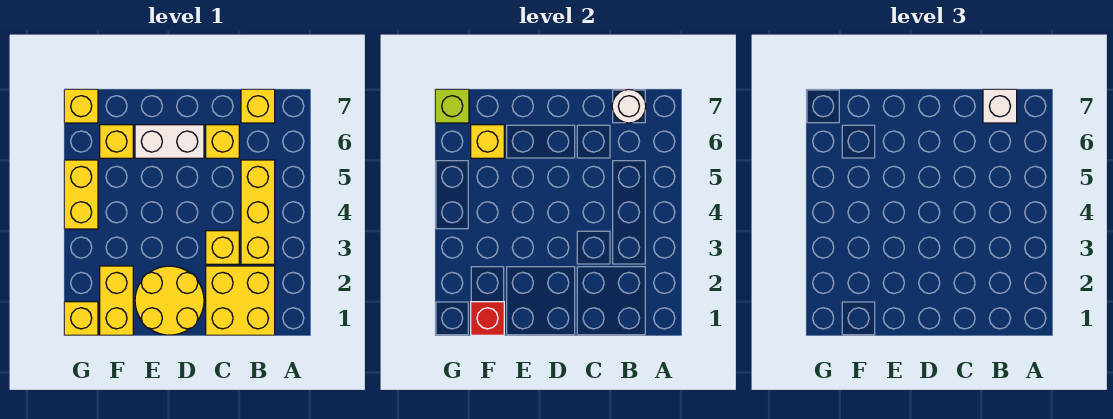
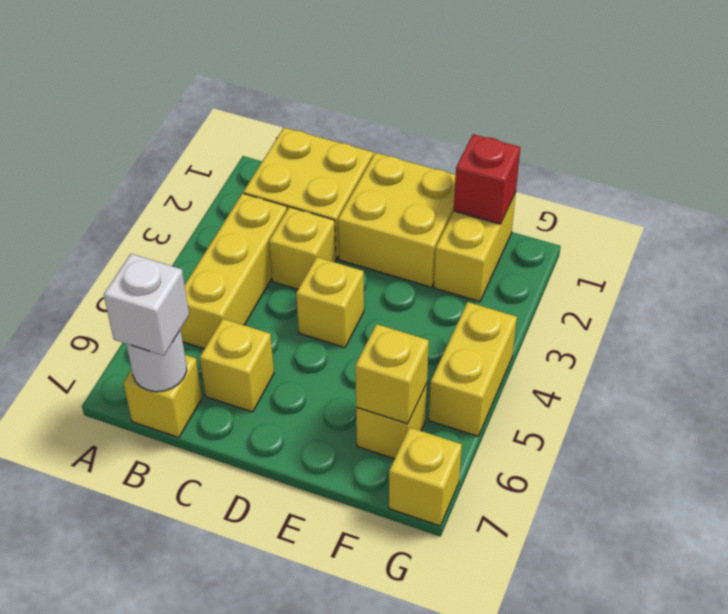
yellow 2x2 round brick [135,266,204,335] -> yellow 2x2 brick [338,153,456,287]
white 1x2 brick [135,125,204,158] -> none
yellow 1x1 brick [64,302,98,335] -> yellow 1x1 brick moved to [296,257,364,347]
lime 1x1 brick [435,89,469,123] -> none

